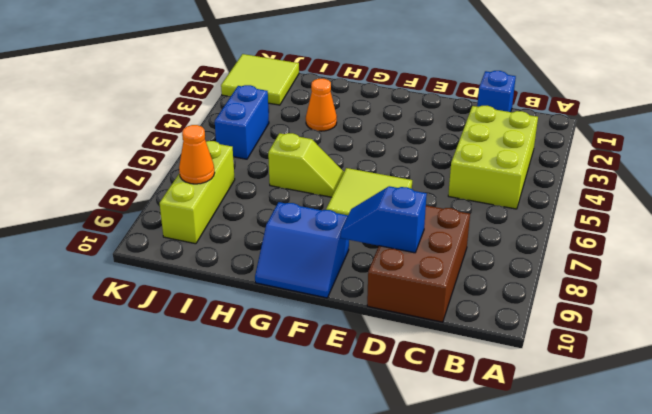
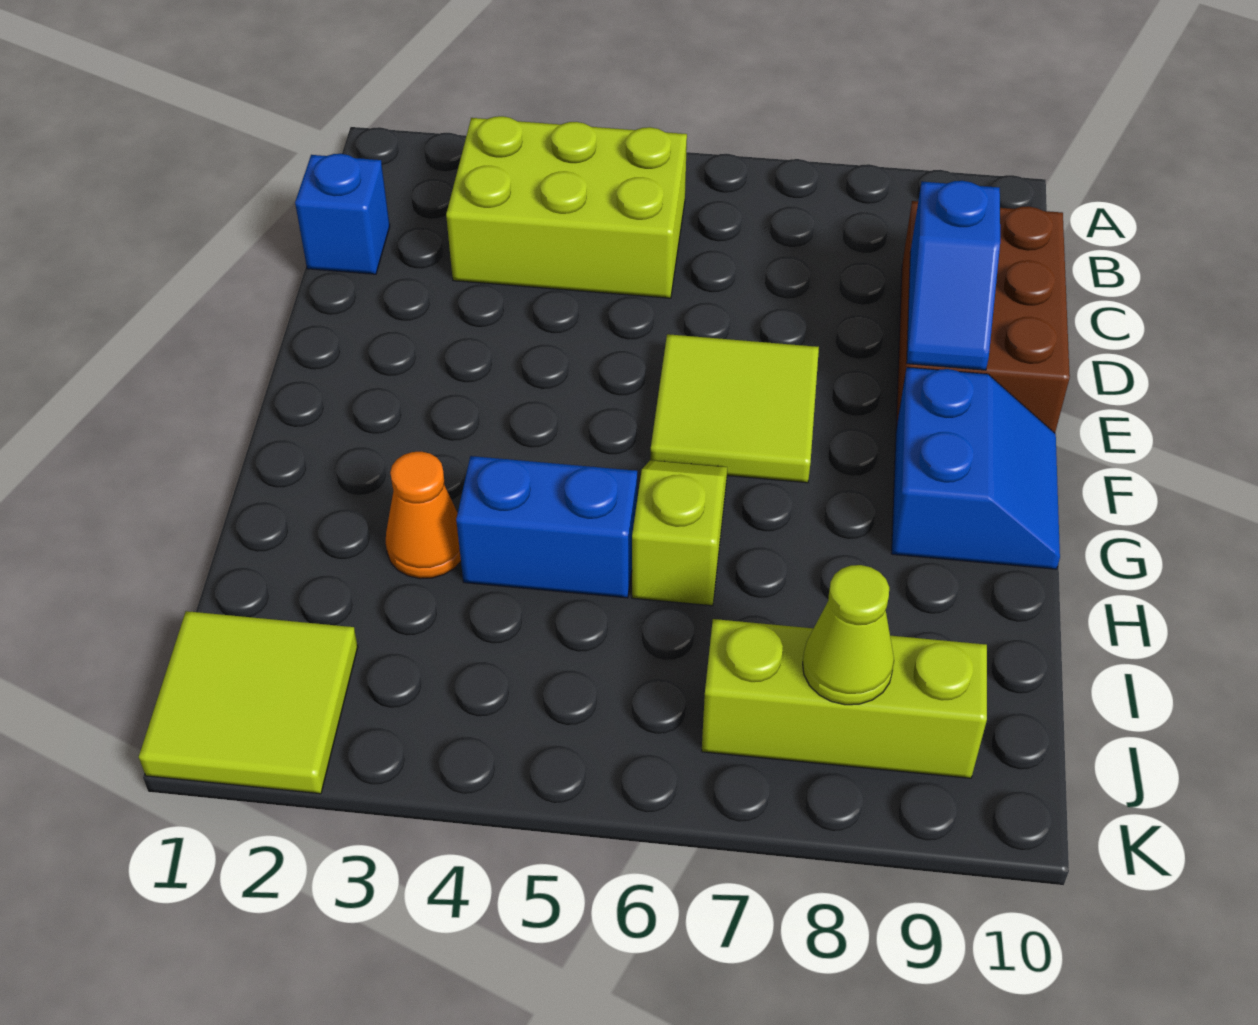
brown 2x3 brick [367,206,470,322] -> brown 2x3 brick turned to [896,201,1070,433]
blue 1x2 brick [215,85,269,159] -> blue 1x2 brick moved to [456,456,637,598]
orange 1x1 cone [179,125,215,184] -> lime 1x1 cone [803,565,894,705]

